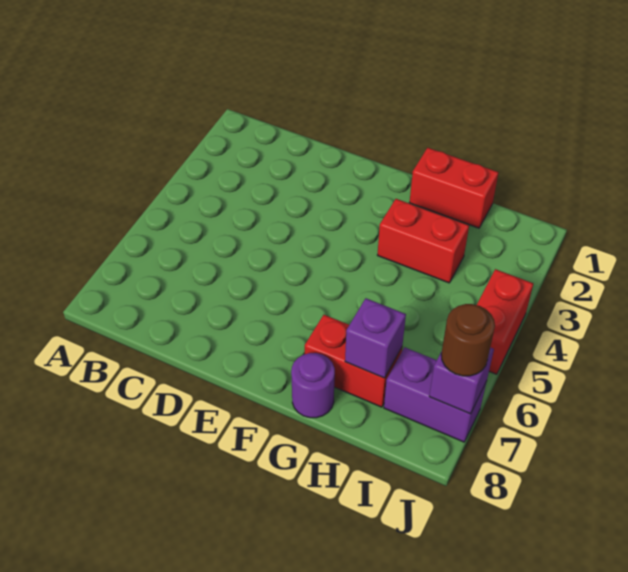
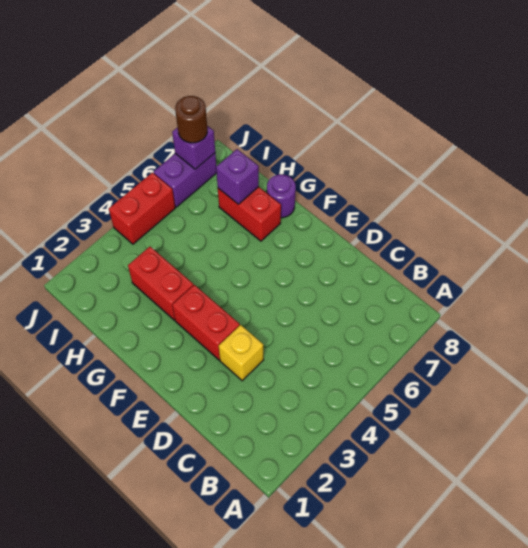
none -> yellow 1x1 brick [219,325,264,381]
red 1x2 brick [409,148,499,228] -> red 1x2 brick moved to [172,285,240,360]
purple 1x2 brick [384,347,486,442] -> purple 1x2 brick turned to [154,153,216,207]

